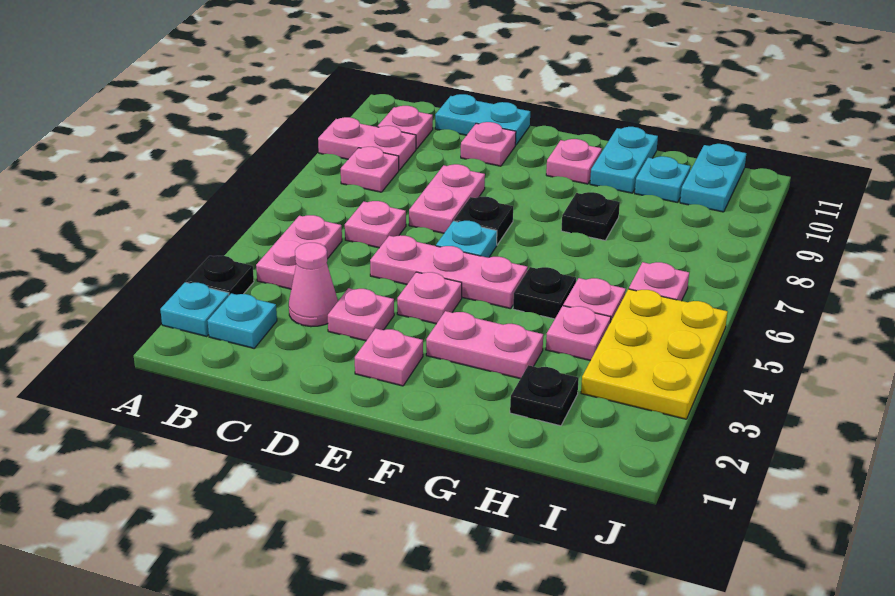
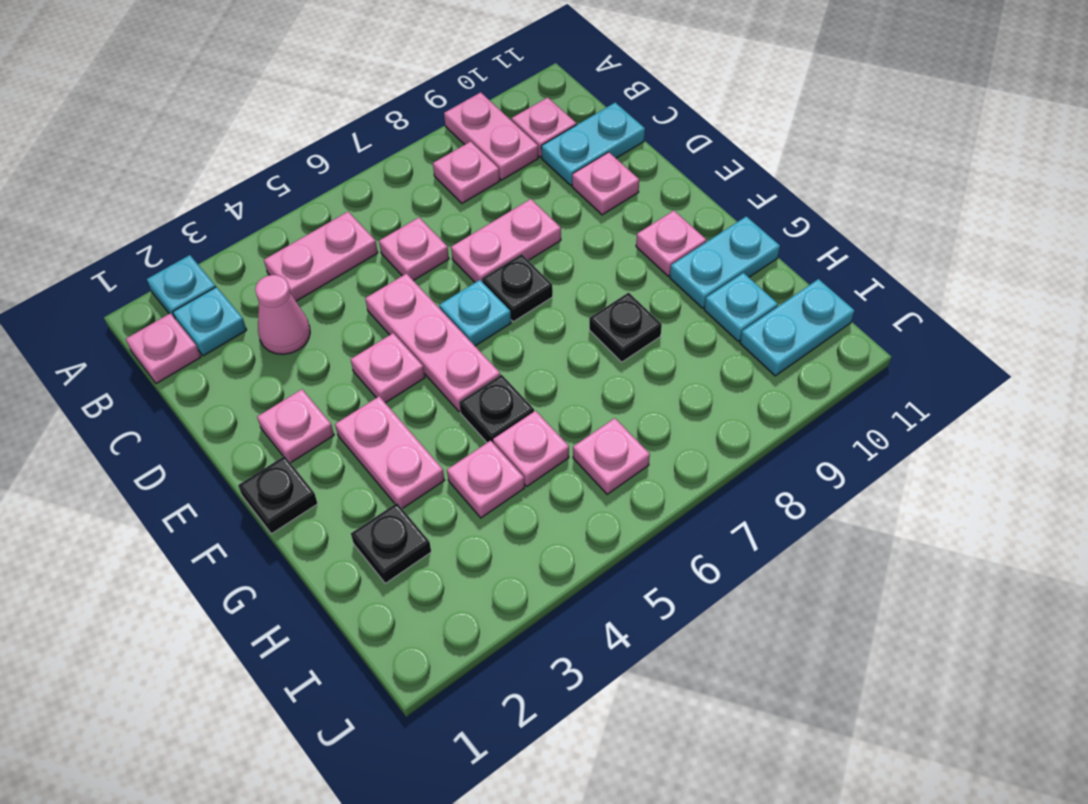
black 1x1 plate [186,256,254,295] -> black 1x1 plate moved to [238,456,318,534]
cyan 1x2 plate [435,94,530,145] -> cyan 1x2 plate turned to [541,103,645,185]
pink 1x1 plate [328,288,394,341] -> pink 1x1 plate moved to [126,313,201,384]
yellow 2x3 plate [581,289,728,419] -> none

